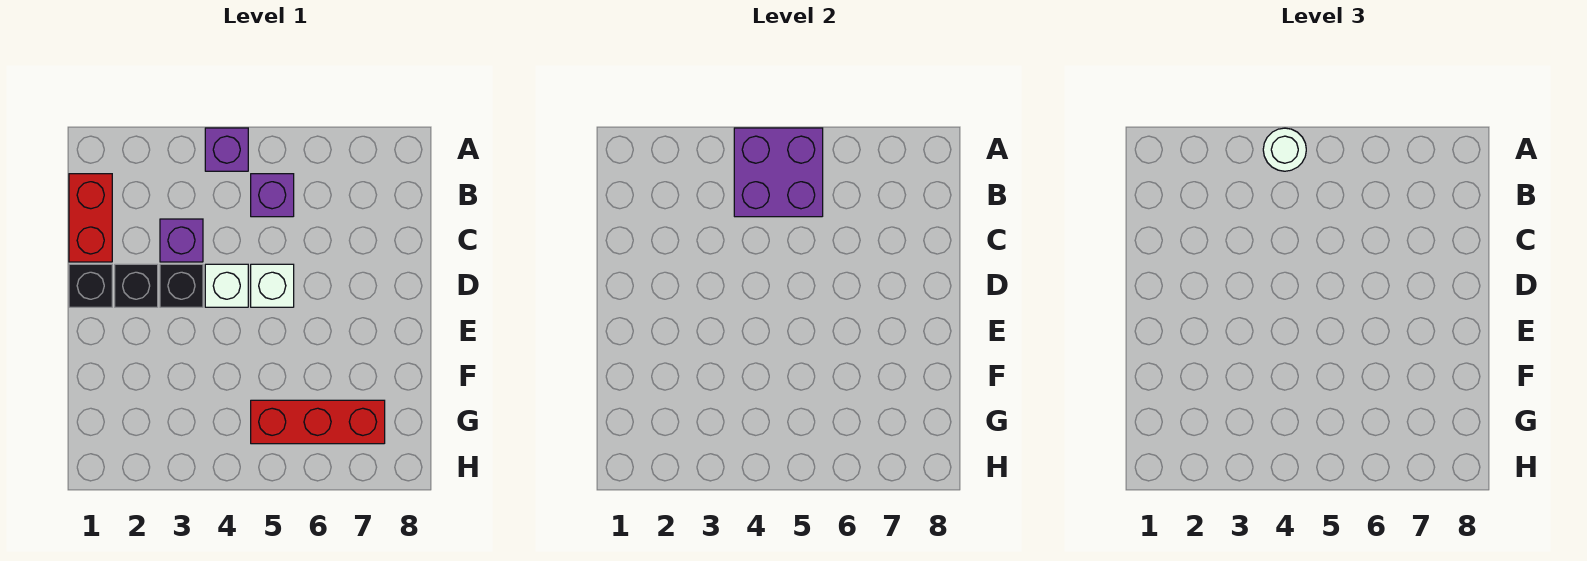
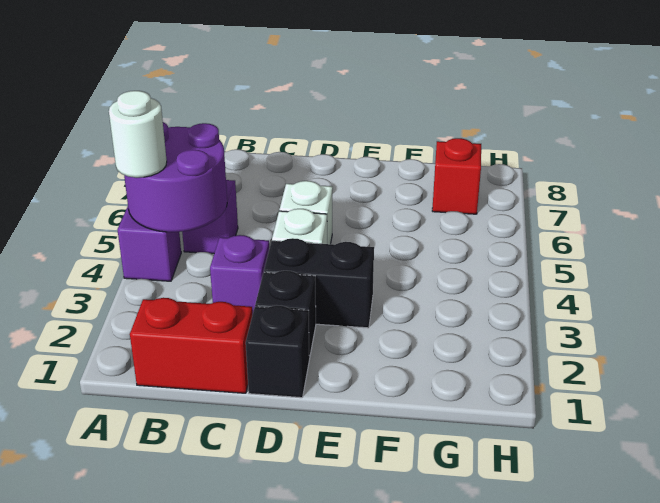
purple 2x2 brick [734,128,823,217] -> purple 2x2 round brick [124,122,227,232]
black 1x1 brick [160,264,203,307] -> black 1x2 brick [264,238,374,328]
red 1x3 brick [251,400,385,444] -> red 1x1 brick [432,138,481,214]

